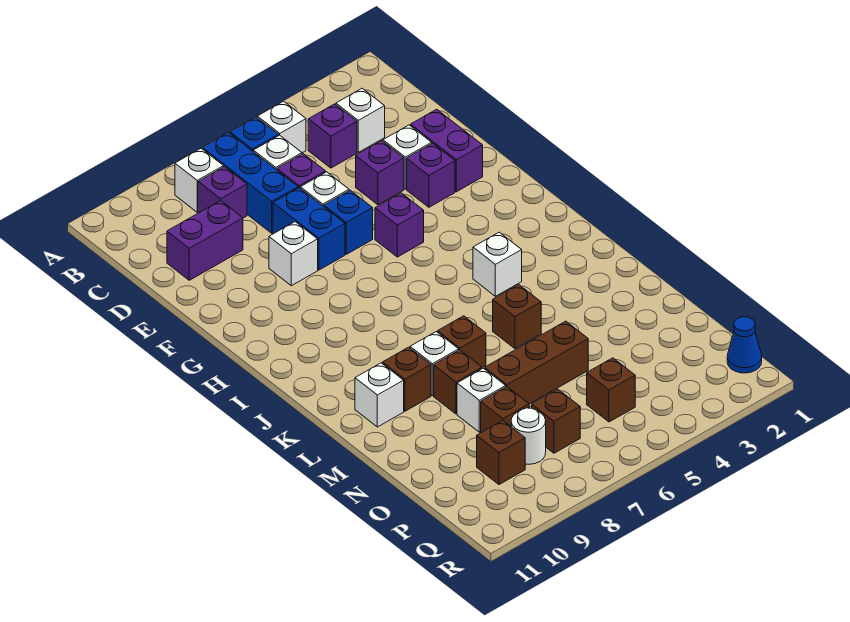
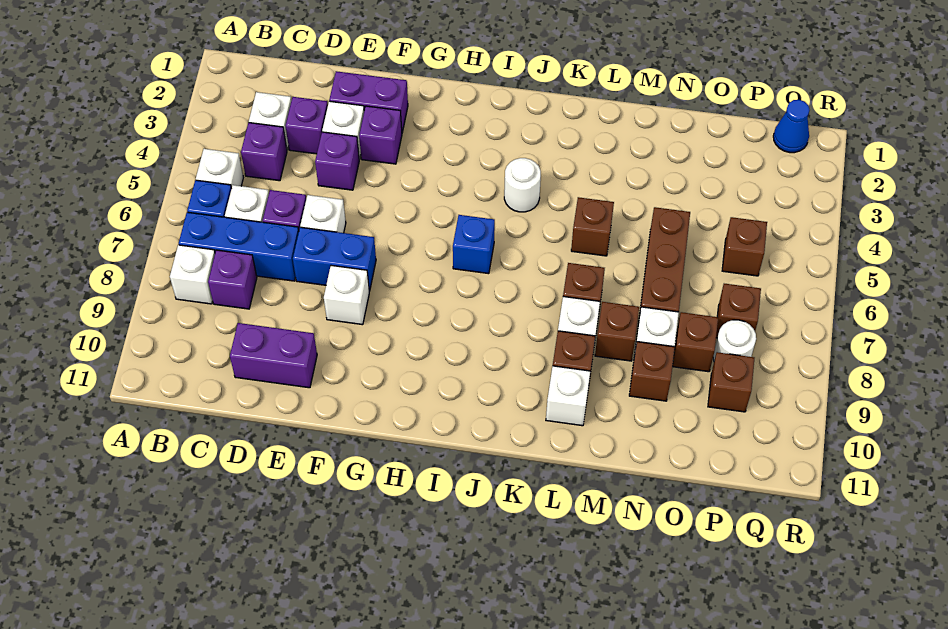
purple 1x2 brick [167,201,243,280] -> purple 1x2 brick turned to [230,323,317,388]
blue 1x1 brick [324,190,373,254] -> blue 1x1 brick moved to [453,215,495,274]
purple 1x1 brick [375,193,424,257] -> purple 1x1 brick moved to [286,97,328,154]
white 1x1 brick [473,232,522,296] -> white 1x1 round brick [504,158,541,212]
none -> brown 1x1 brick [629,342,675,401]

